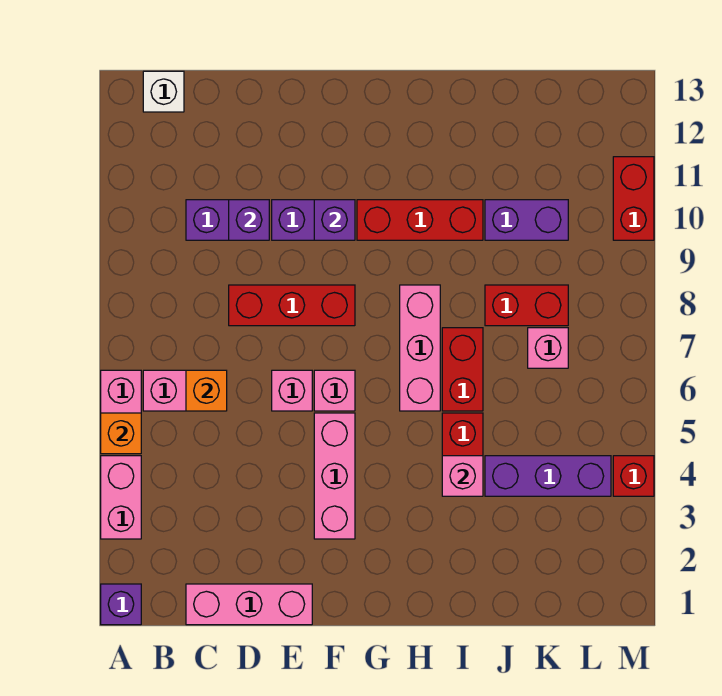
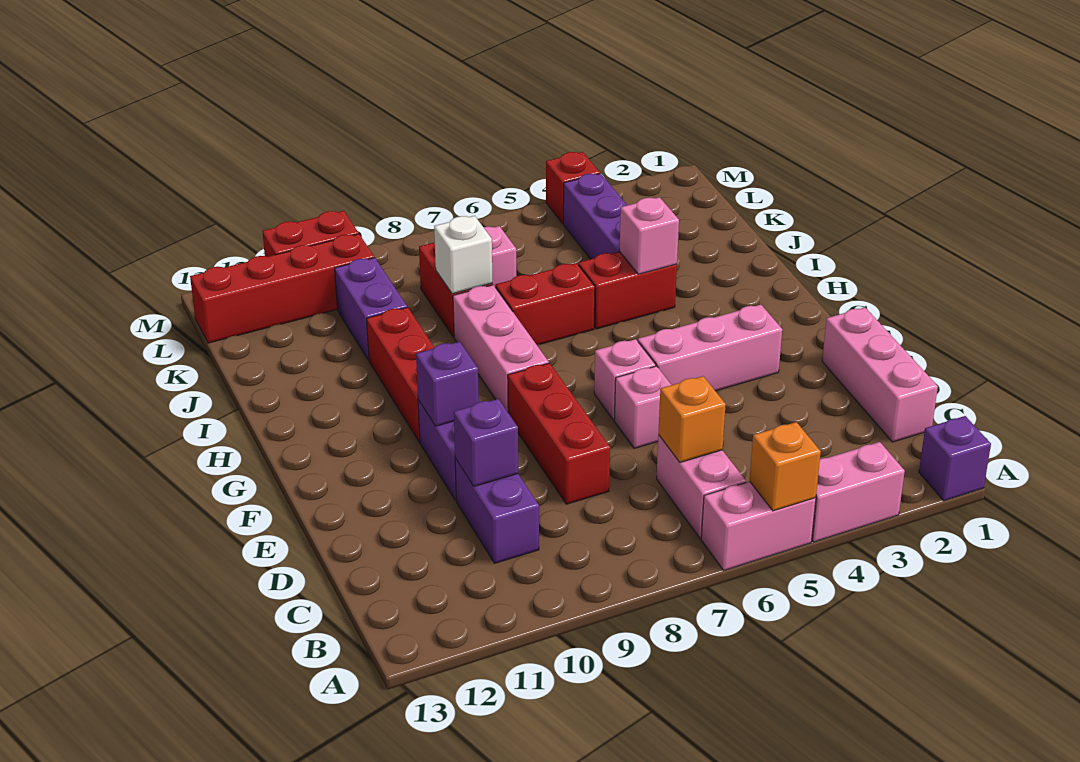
white 1x1 brick [143,71,184,112] -> white 1x1 brick moved to [434,216,492,294]
pink 1x3 brick [400,285,440,411] -> pink 1x3 brick turned to [453,285,549,412]
none -> red 1x4 brick [190,234,374,343]

